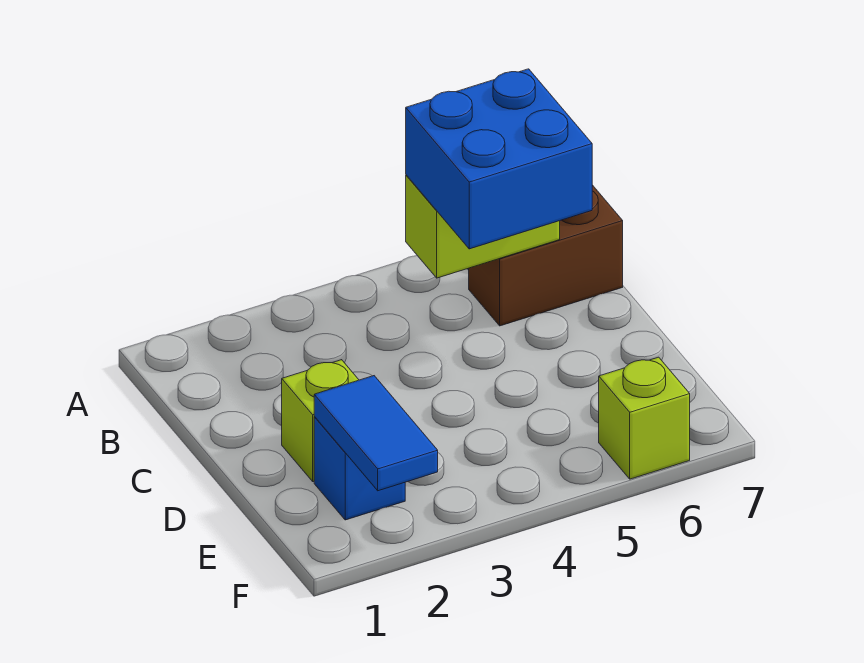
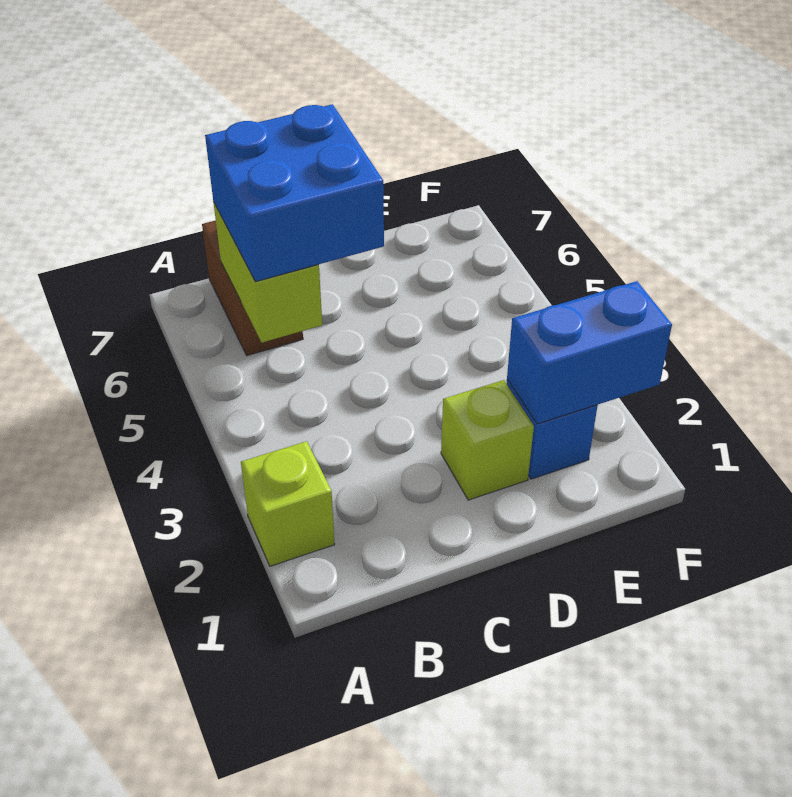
blue 1x2 tile [314,376,438,491] -> blue 1x2 brick [507,281,672,424]
lime 1x1 brick [599,357,690,479] -> lime 1x1 brick moved to [241,441,335,566]

